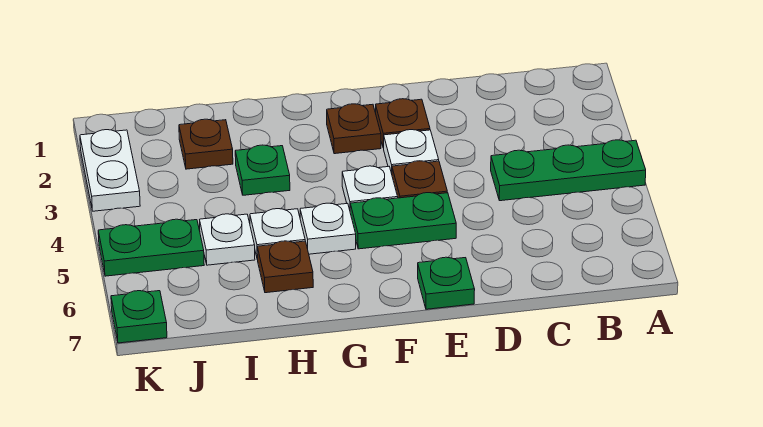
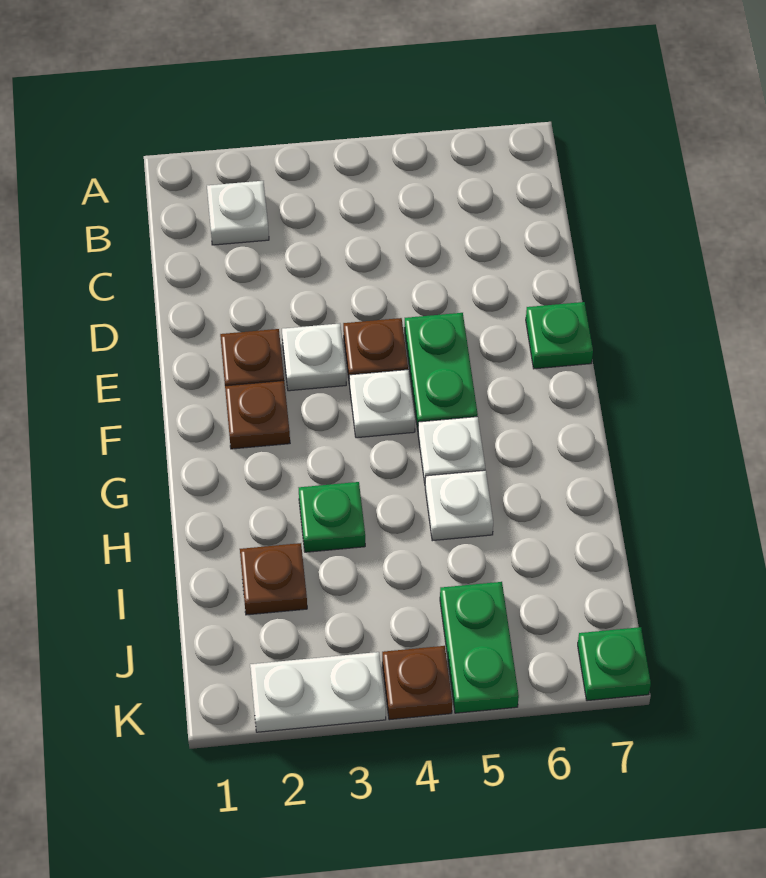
green 1x3 plate [491,140,646,201] -> none
brown 1x1 plate [257,241,313,293] -> brown 1x1 plate moved to [382,646,452,720]
white 1x1 plate [200,214,255,265] -> white 1x1 plate moved to [207,181,269,245]

